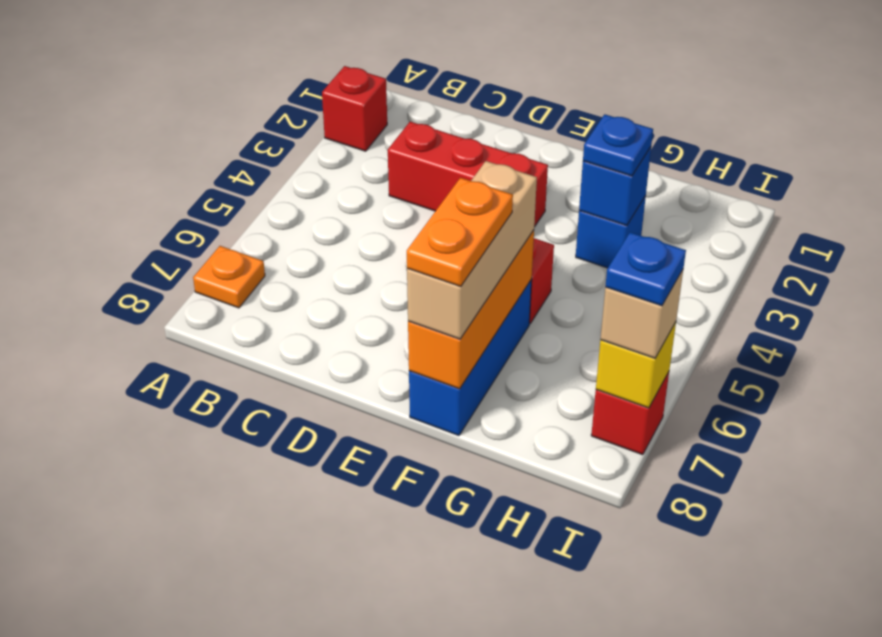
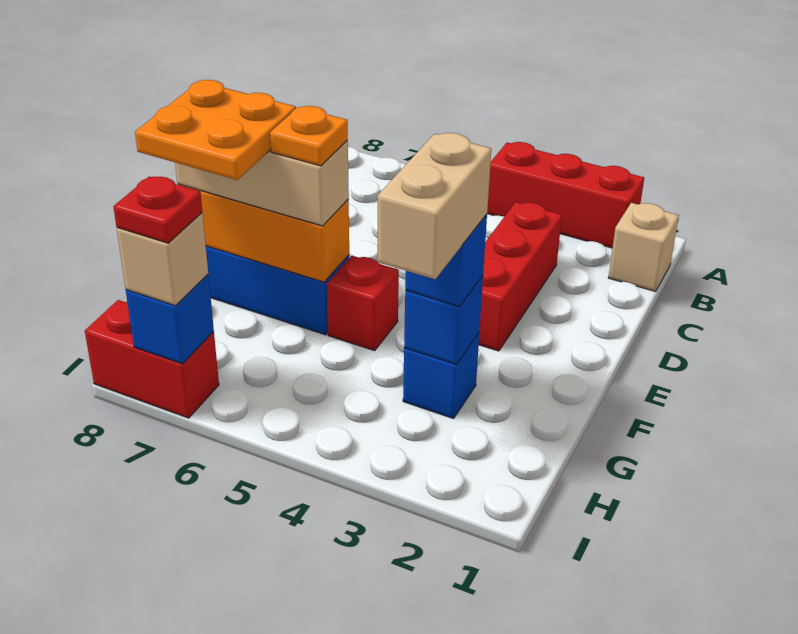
red 1x1 brick [322,66,387,151] -> red 1x3 brick [487,142,644,248]
orange 1x1 plate [193,246,265,308] -> orange 1x1 plate moved to [270,106,348,166]
none -> tan 1x1 brick [608,203,679,291]
orange 1x2 plate [407,178,513,287] -> orange 2x2 plate [135,80,296,180]
blue 1x1 plate [583,114,653,176] -> blue 1x1 brick [405,214,487,307]
none -> tan 1x2 brick [377,133,491,279]
red 1x1 brick [591,372,669,455] -> red 1x2 brick [85,300,219,418]
yellow 1x1 brick [596,322,676,408] -> blue 1x1 brick [126,275,214,364]
blue 1x1 plate [605,232,686,306] -> red 1x1 plate [113,176,202,243]

